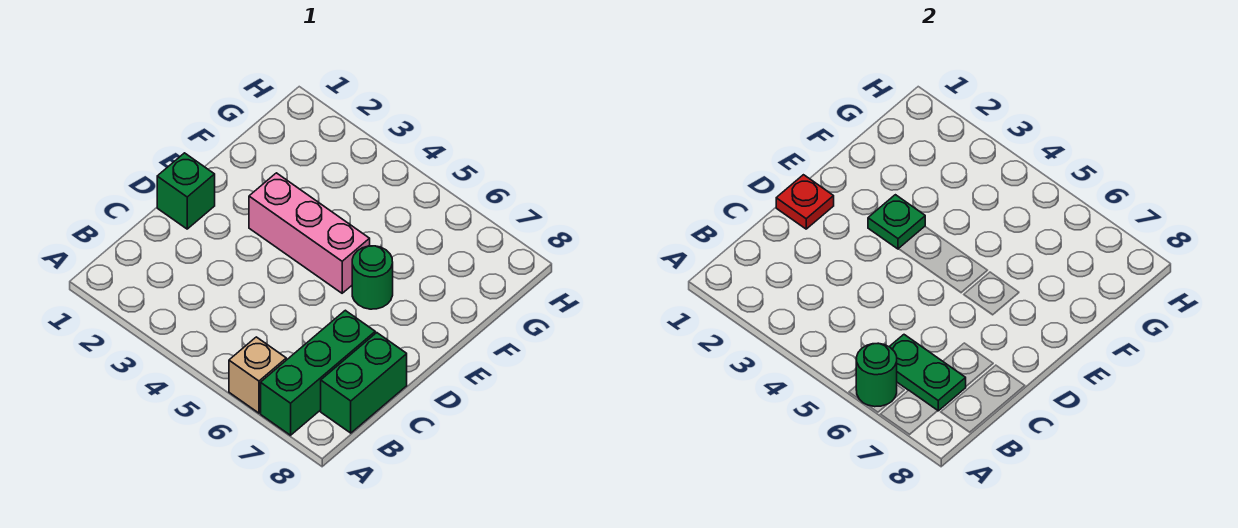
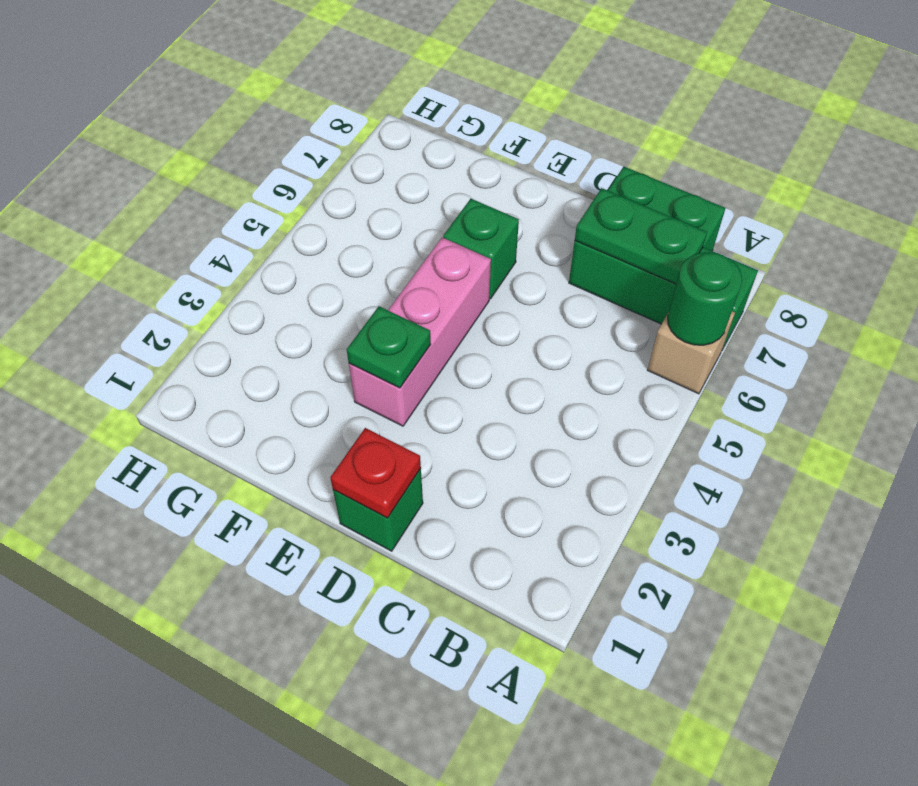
green 1x2 plate [889,335,966,411] -> green 1x2 plate turned to [575,188,707,284]
green 1x1 round brick [352,246,393,309] -> green 1x1 brick [443,199,519,299]

